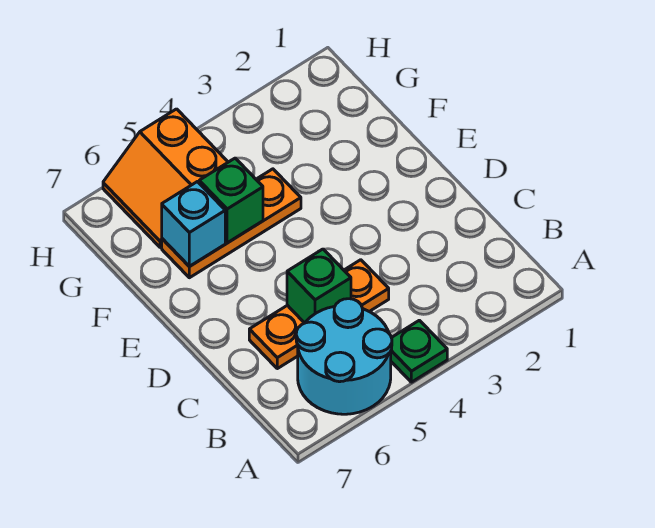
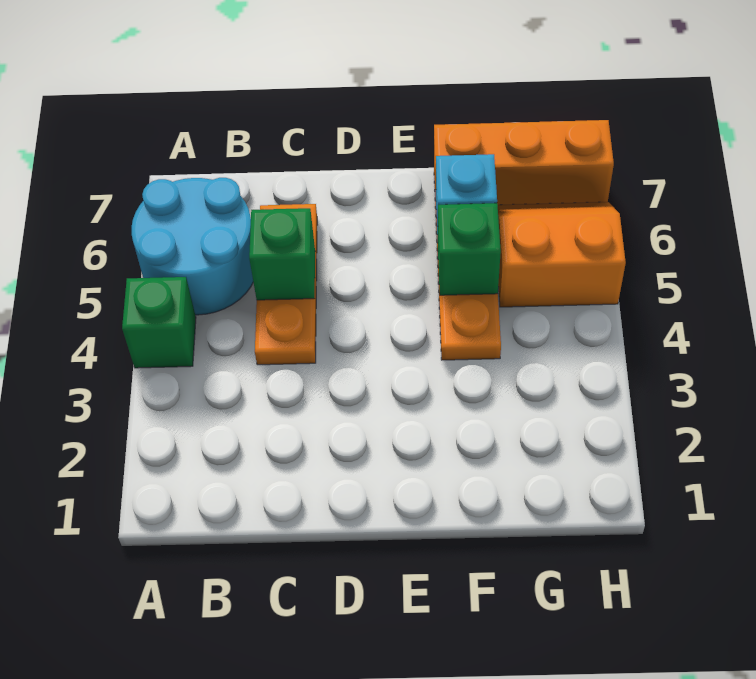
green 1x1 plate [391,320,447,382] -> green 1x1 brick [122,277,196,368]
none -> orange 1x3 brick [434,120,614,208]

